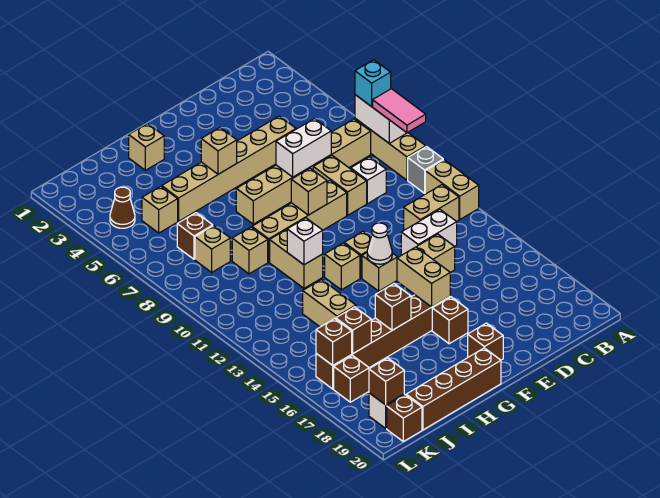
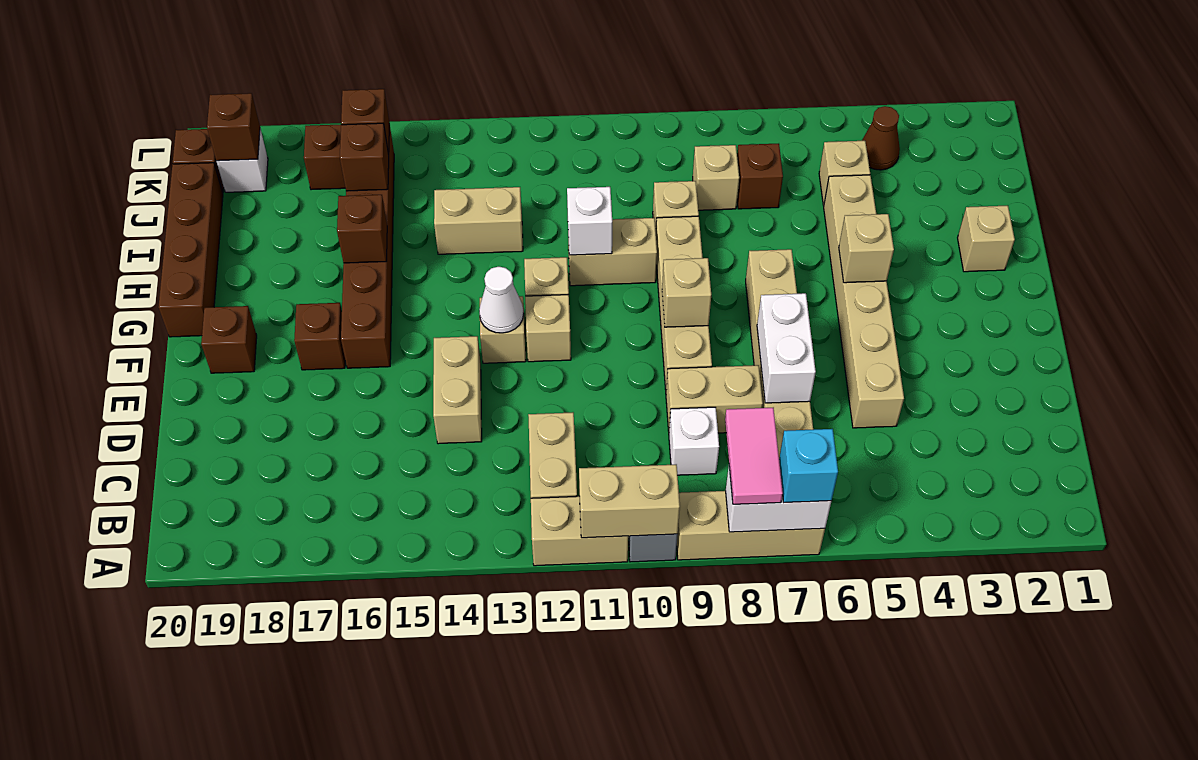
pink 1x2 tile [373,89,426,133] -> pink 1x2 tile turned to [725,408,783,504]
white 1x2 brick [401,209,457,255] -> none
tan 1x2 brick [397,247,450,307] -> tan 1x2 brick moved to [579,465,680,538]

